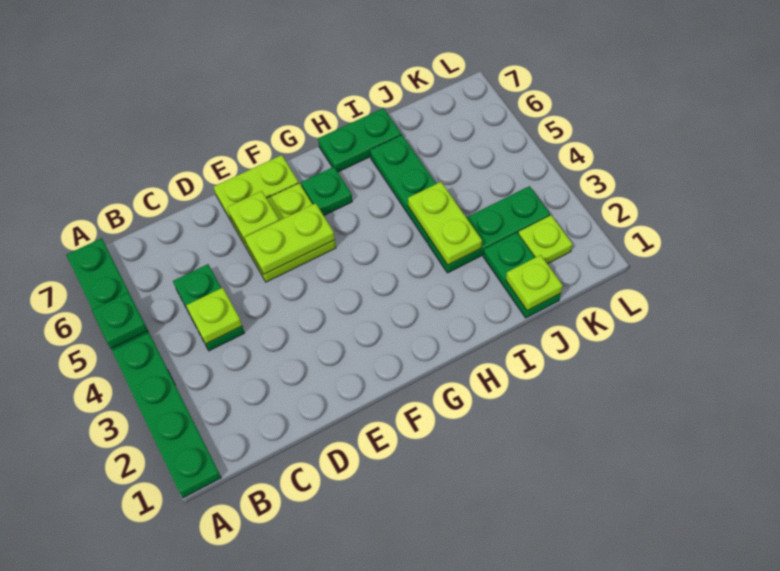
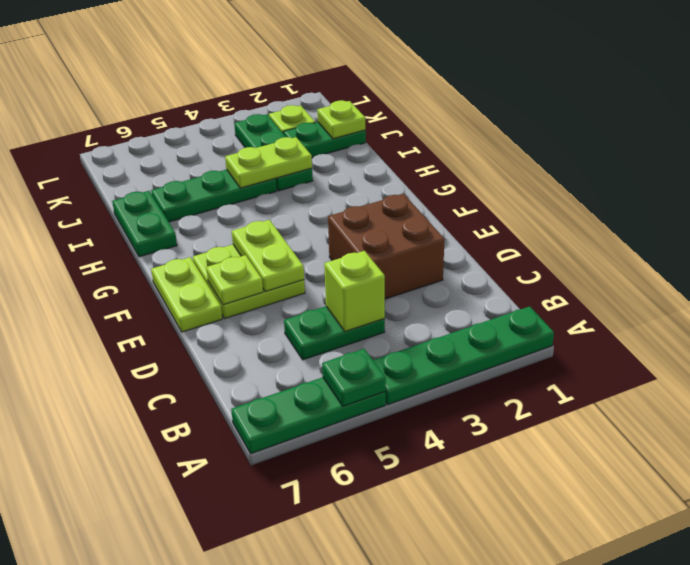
lime 1x1 plate [186,288,242,344] -> lime 1x1 brick [324,251,385,331]
none -> brown 2x2 brick [328,194,445,299]
green 1x1 plate [301,167,352,216] -> none

